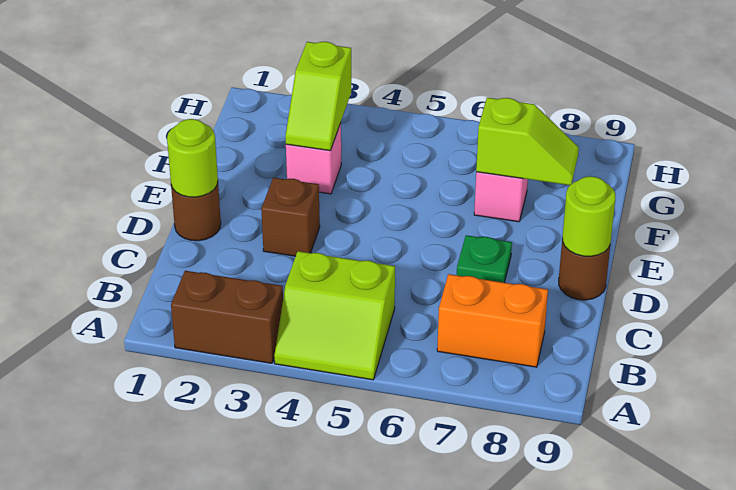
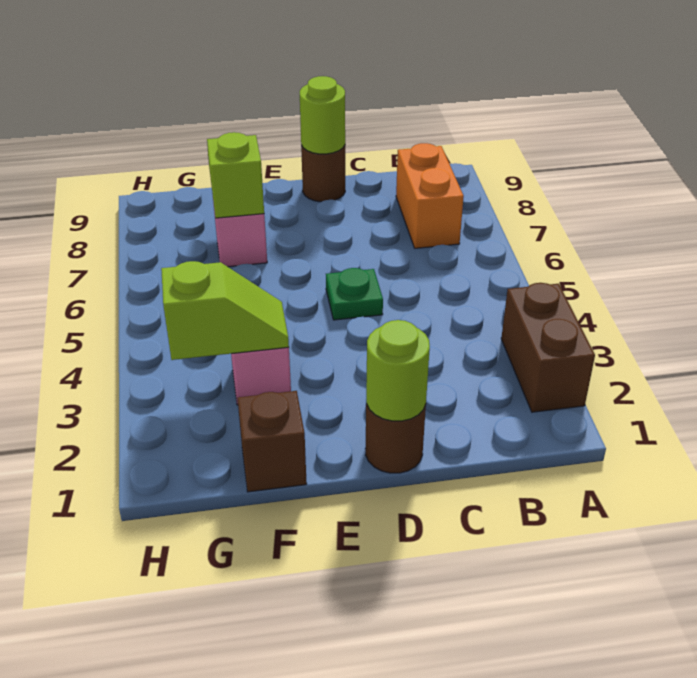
lime 2x2 slope [274,251,395,380] -> none
brown 1x1 brick [261,178,320,256] -> brown 1x1 brick moved to [237,391,307,492]
green 1x1 plate [457,235,512,283] -> green 1x1 plate moved to [326,268,383,320]

